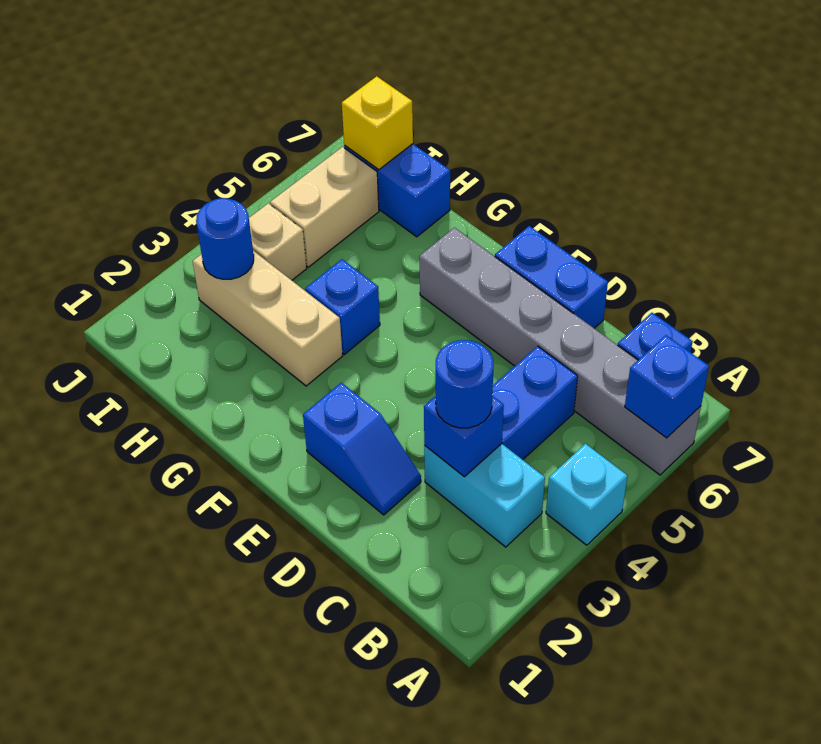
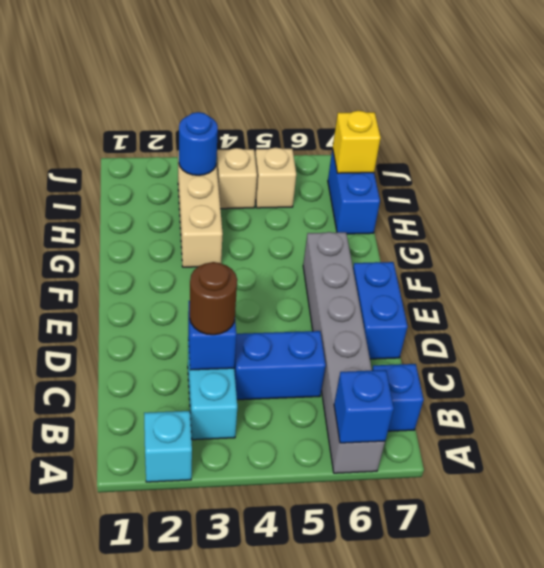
cyan 1x1 brick [546,444,627,545] -> cyan 1x1 brick moved to [144,411,192,482]
blue 1x1 round brick [436,340,494,428] -> brown 1x1 round brick [190,262,237,335]
blue 1x2 slope [303,383,421,515] -> none
blue 1x1 brick [305,259,380,354] -> none
tan 1x2 brick [270,147,379,267] -> tan 1x1 brick [255,148,296,208]

